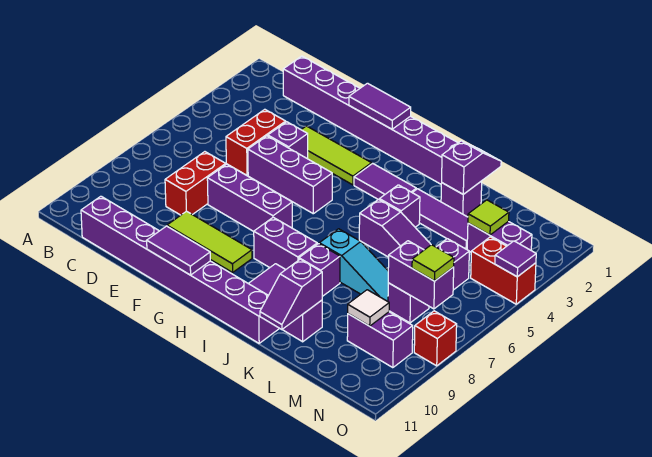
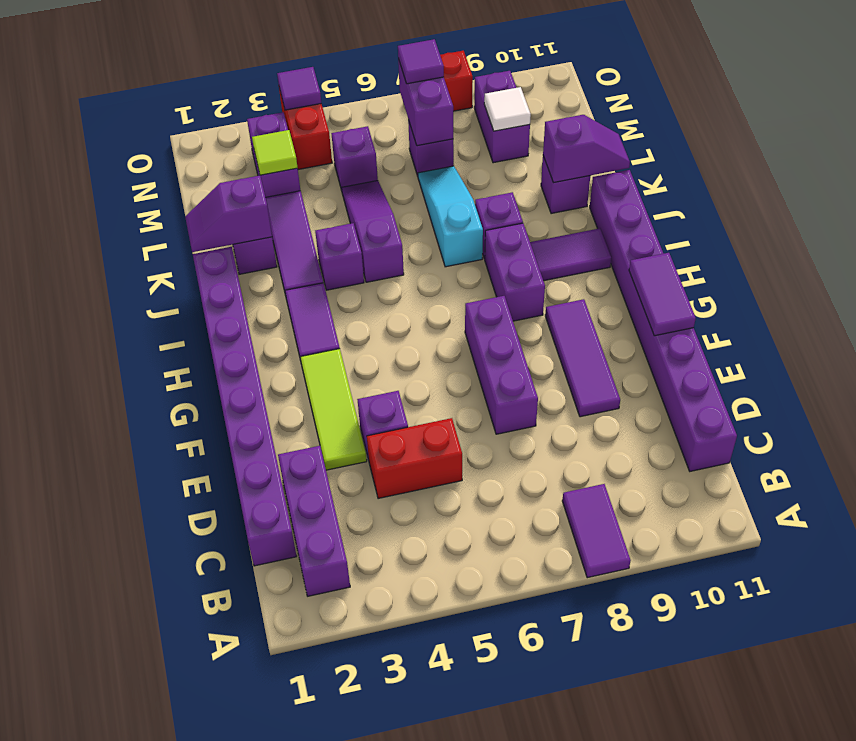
red 1x2 brick [165,152,226,215] -> none
purple 1x3 brick [248,136,332,214] -> purple 1x3 brick moved to [278,446,350,596]
lime 1x3 tile [167,211,252,272] -> purple 1x3 tile [545,299,620,417]
purple 1x2 tile [349,83,411,129] -> purple 1x2 tile moved to [562,484,631,578]
lime 1x1 tile [412,245,454,281] -> purple 1x1 tile [398,39,444,84]

